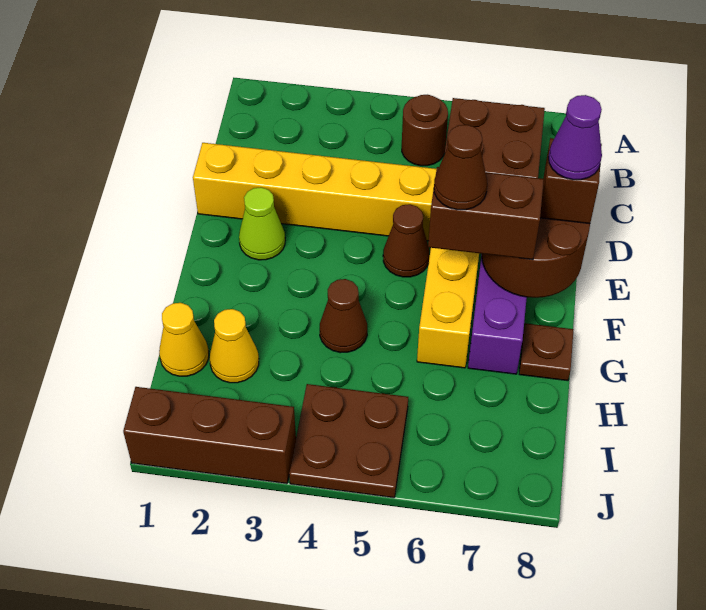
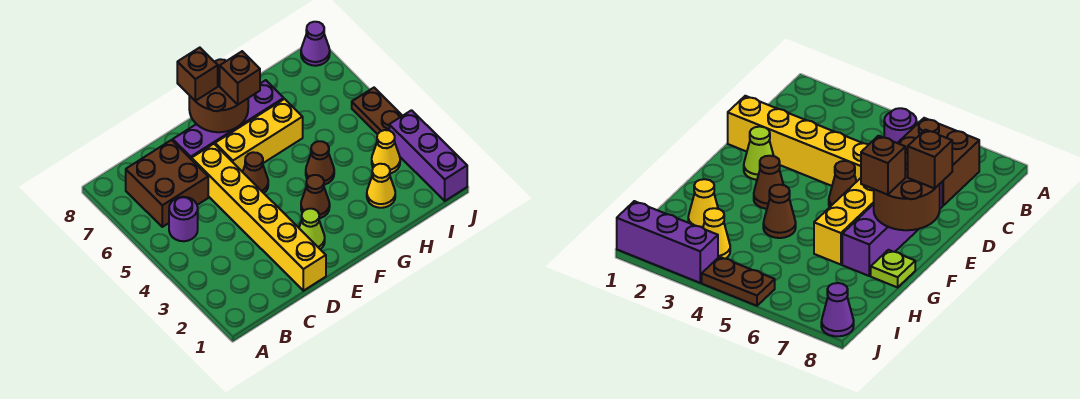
brown 1x1 round brick [402,95,448,166] -> purple 1x1 round brick [169,197,198,241]
purple 1x1 cone [548,95,602,180] -> purple 1x1 cone moved to [301,22,330,66]
brown 1x2 brick [428,167,544,260] -> brown 1x1 brick [220,51,260,104]
brown 1x1 cone [434,125,487,210] -> brown 1x1 cone moved to [301,175,330,218]
brown 1x1 plate [519,323,574,381] -> lime 1x1 plate [871,250,915,287]
yellow 1x1 cone [159,303,209,376] -> yellow 1x1 cone moved to [372,130,400,174]
brown 2x2 plate [289,384,408,498] -> brown 1x2 plate [352,88,402,134]
brown 1x3 brick [123,387,296,484] -> purple 1x3 brick [389,110,467,201]

